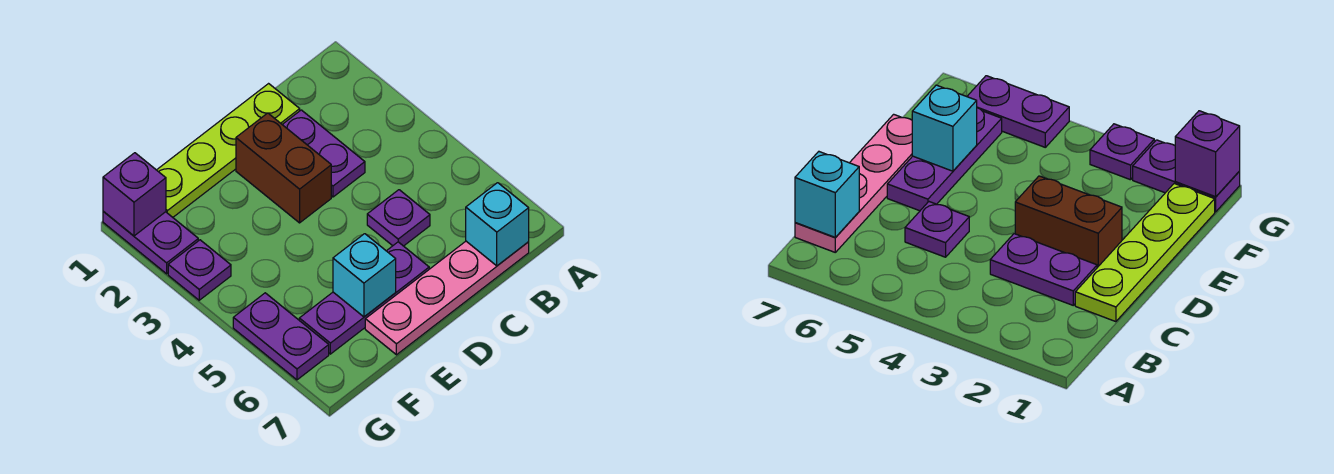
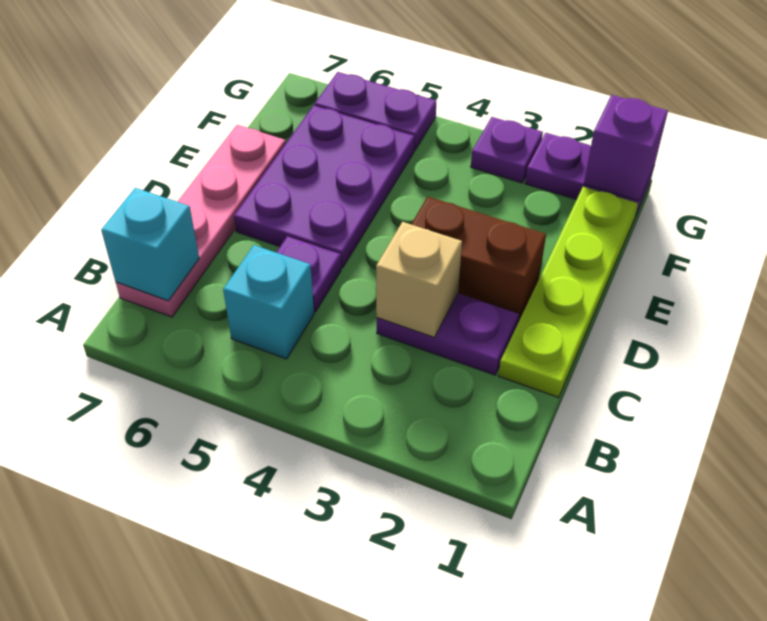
none -> tan 1x1 brick [376,222,462,337]
purple 1x3 plate [299,242,429,354] -> purple 2x3 plate [234,105,415,268]
cyan 1x1 brick [333,234,396,317] -> cyan 1x1 brick moved to [223,245,314,359]

